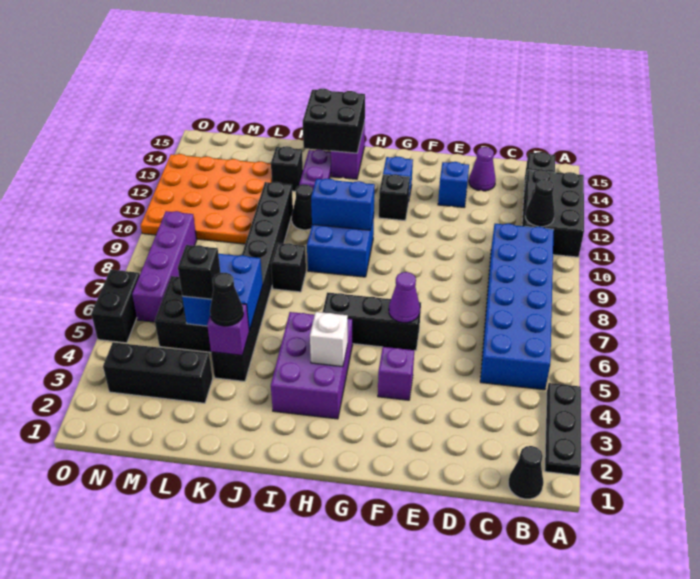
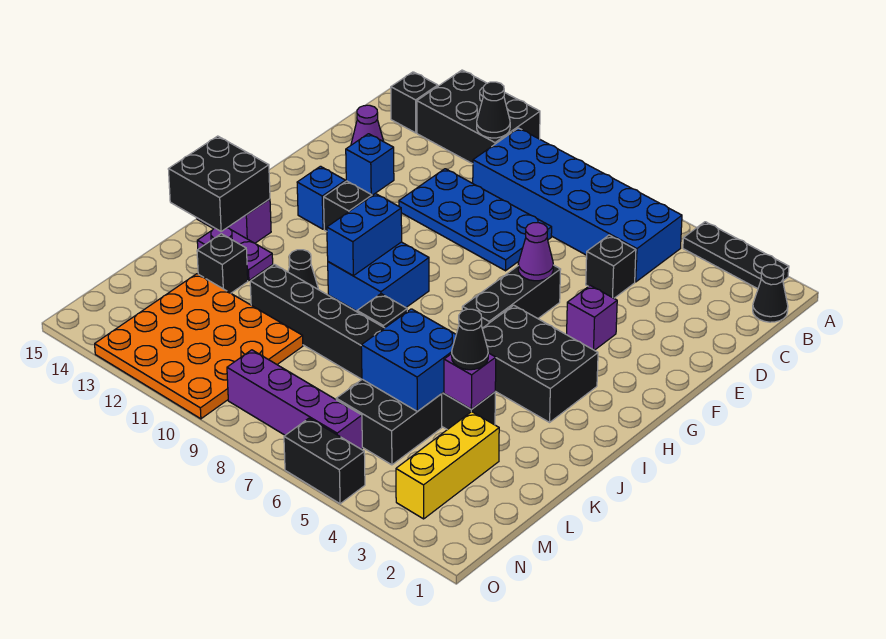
none -> blue 2x4 plate [399,169,552,271]
purple 2x3 brick [271,312,353,419] -> black 2x3 brick [482,305,598,422]
white 1x1 brick [310,312,348,367] -> none
black 1x3 brick [103,342,213,403] -> yellow 1x3 brick [396,412,499,519]
black 1x1 brick [178,245,221,299] -> black 1x1 brick moved to [586,235,636,298]

